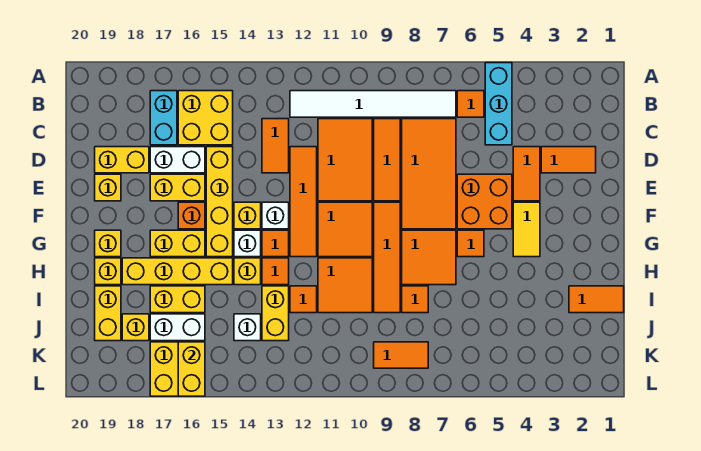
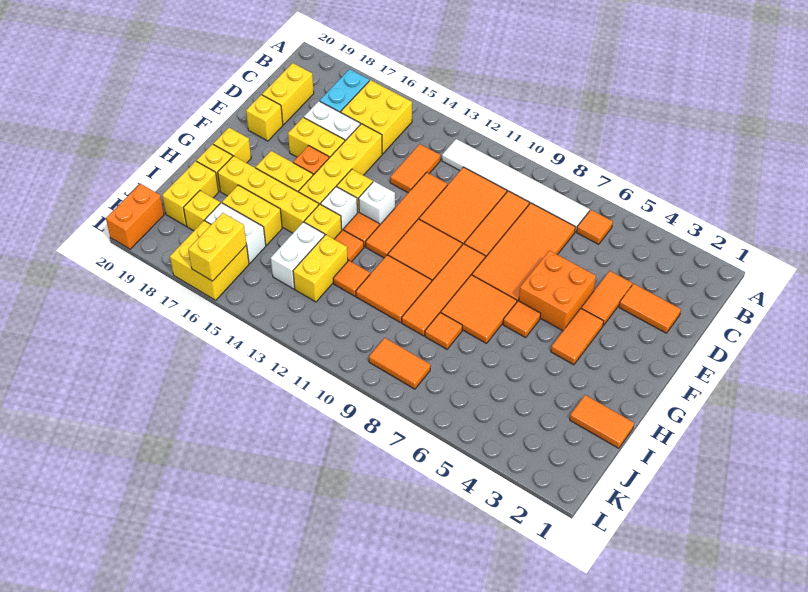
cyan 1x3 brick [485,63,512,145] -> none
yellow 1x2 brick [95,147,149,173] -> yellow 1x2 brick turned to [262,63,314,125]
yellow 1x2 tile [513,202,540,257] -> orange 1x2 tile [551,308,604,365]
white 1x1 brick [234,314,261,341] -> white 1x2 brick [271,222,325,289]
none -> orange 1x2 brick [106,184,164,249]

